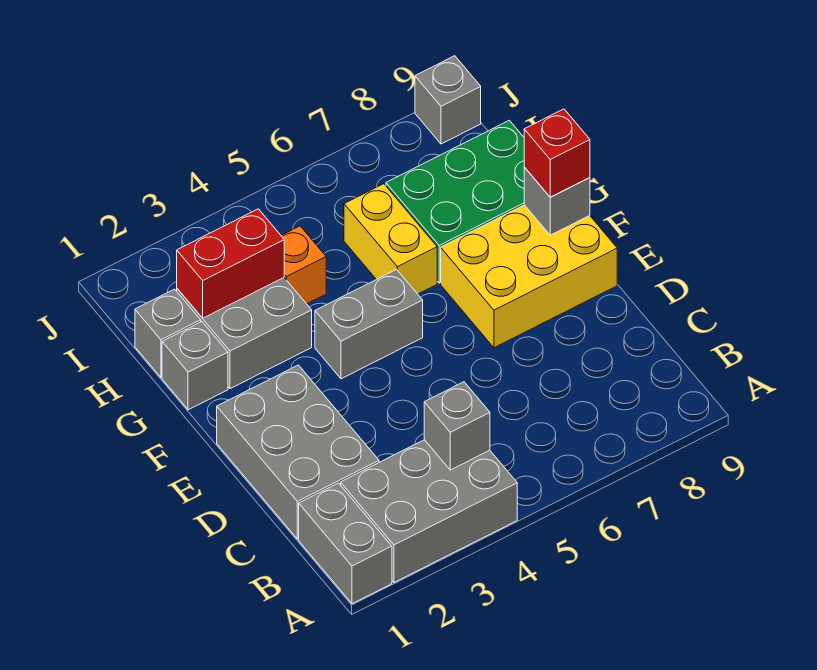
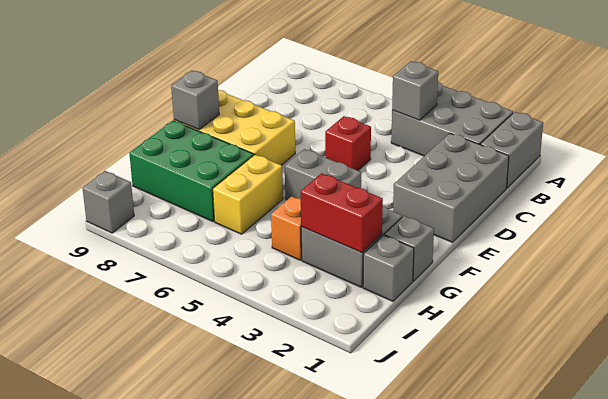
red 1x1 brick [524,109,590,197] -> red 1x1 brick moved to [325,116,371,171]

